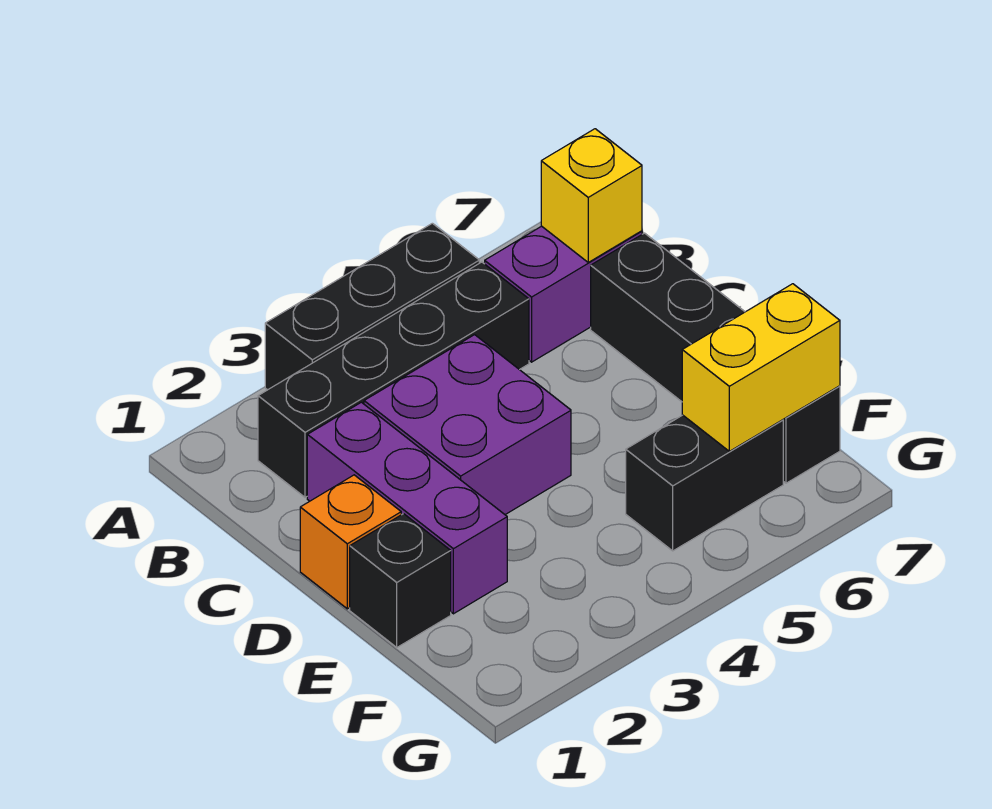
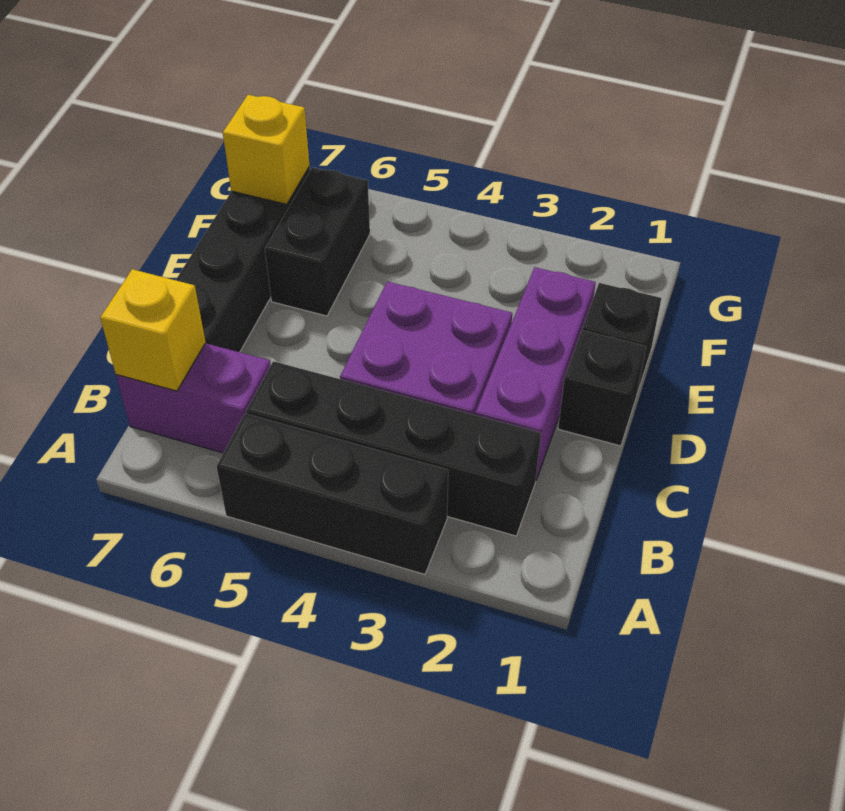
orange 1x1 brick [300,475,401,609] -> black 1x1 brick [558,330,646,446]
black 1x2 brick [626,415,783,551] -> black 1x2 brick turned to [265,167,370,316]
yellow 1x2 brick [682,284,840,451] -> yellow 1x1 brick [223,95,309,204]

